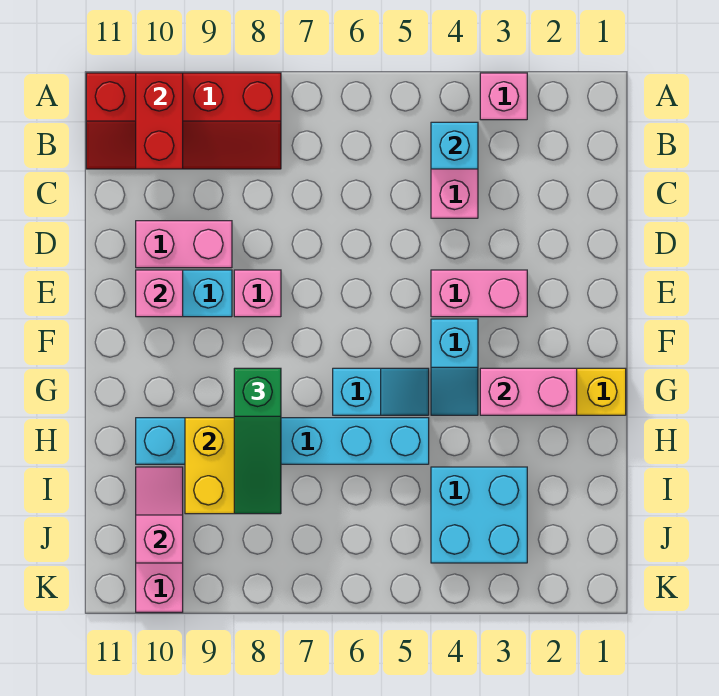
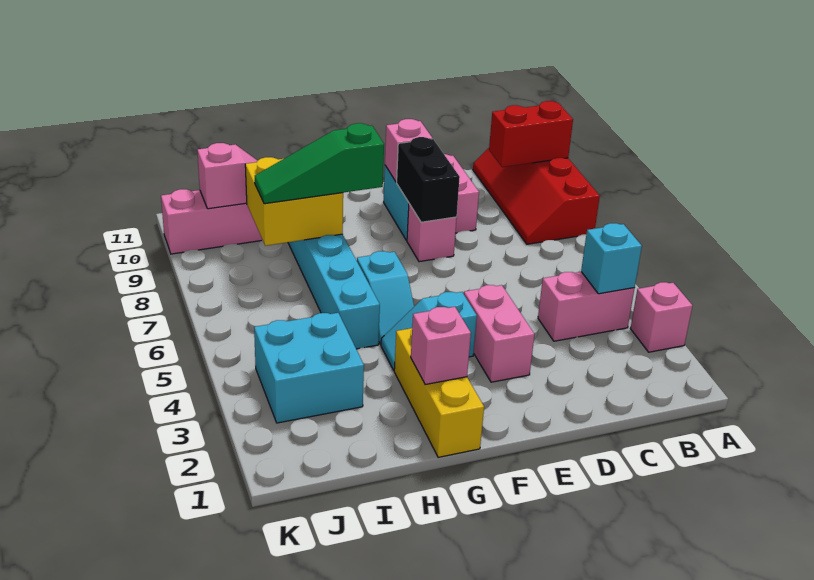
none -> black 1x2 brick [397,137,460,222]
pink 1x2 brick [480,368,577,415] -> pink 1x1 brick [411,307,471,384]

